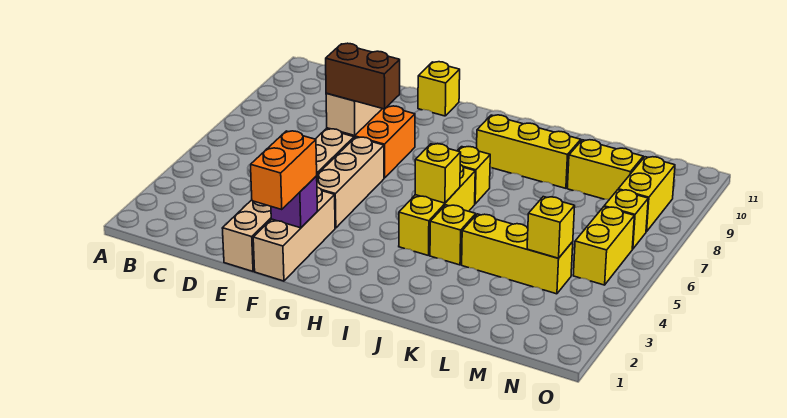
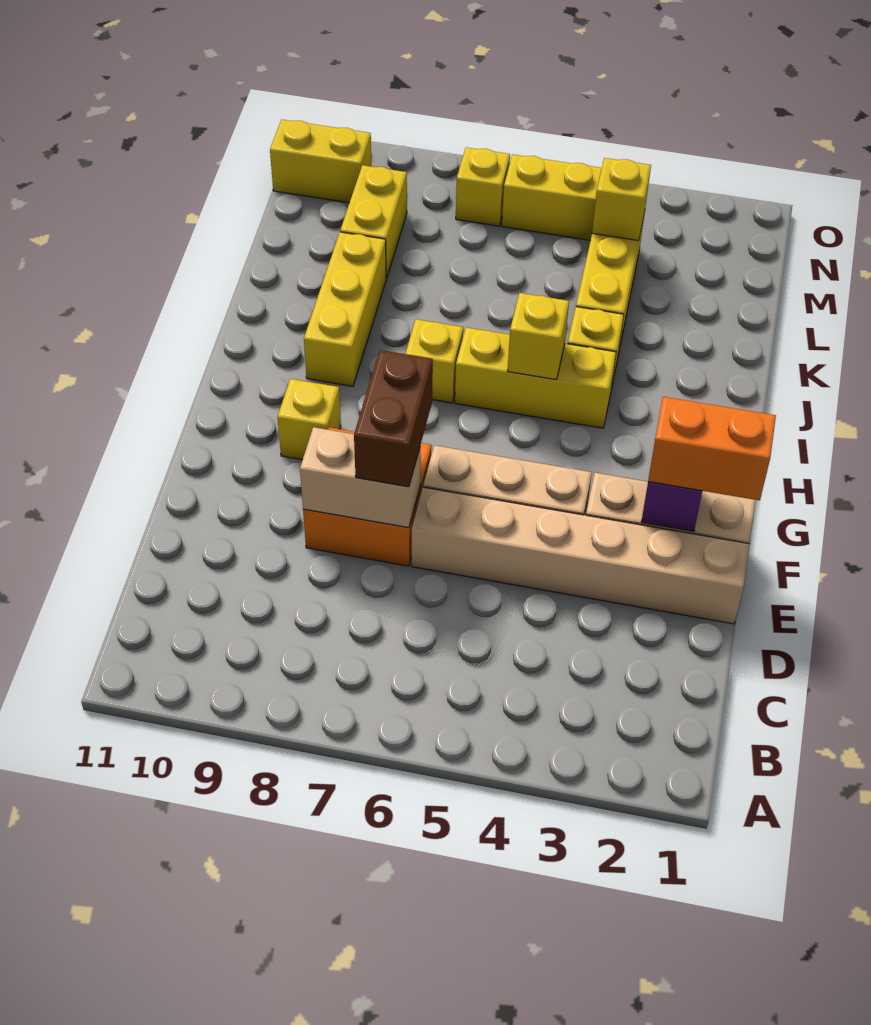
yellow 1x1 brick [418,62,460,116] -> yellow 1x1 brick moved to [278,379,341,460]
yellow 1x2 brick [618,157,675,232] -> yellow 1x2 brick moved to [270,120,372,203]

